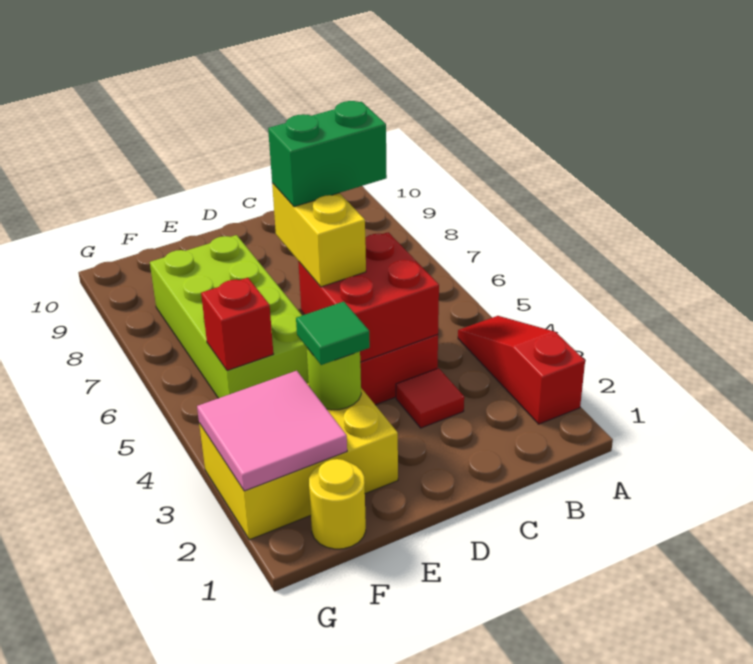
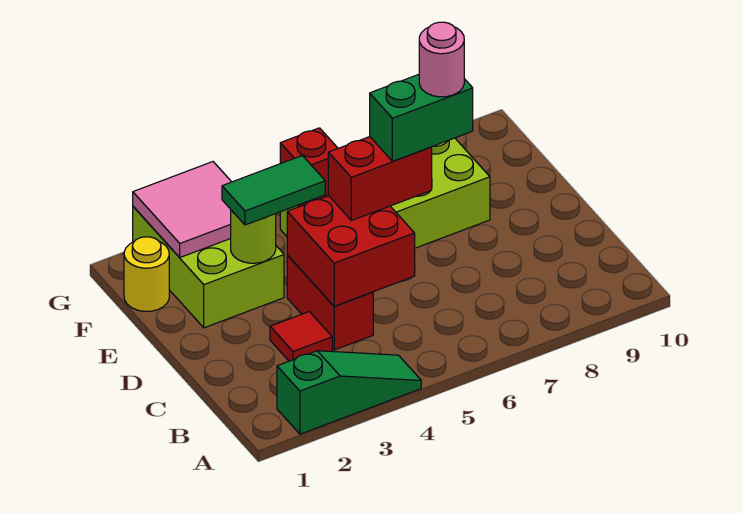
red 1x3 slope [458,316,585,424] -> green 1x3 slope [277,351,421,434]
green 1x2 brick [268,101,387,207] -> green 1x2 brick turned to [370,75,473,161]
yellow 1x2 brick [272,183,366,287] -> red 1x2 brick [328,137,432,220]
none -> pink 1x1 round brick [419,22,464,97]
yellow 2x3 brick [199,383,398,540] -> lime 2x3 brick [133,207,284,328]
green 1x1 tile [296,302,370,365] -> green 1x2 tile [222,156,325,225]

